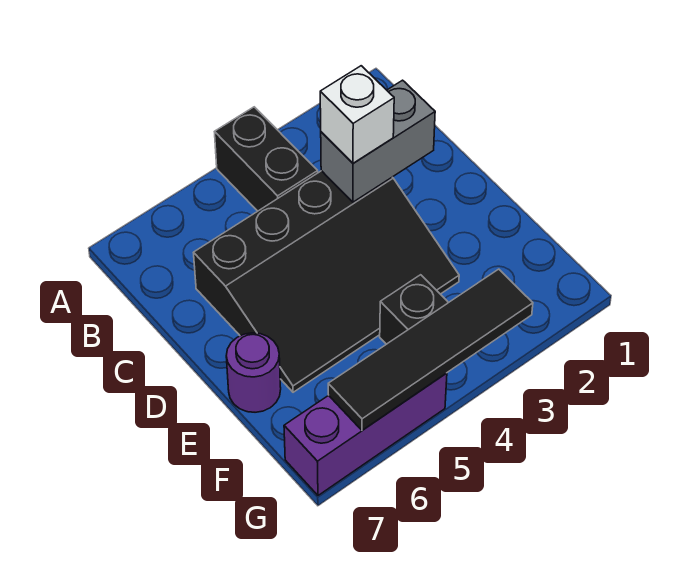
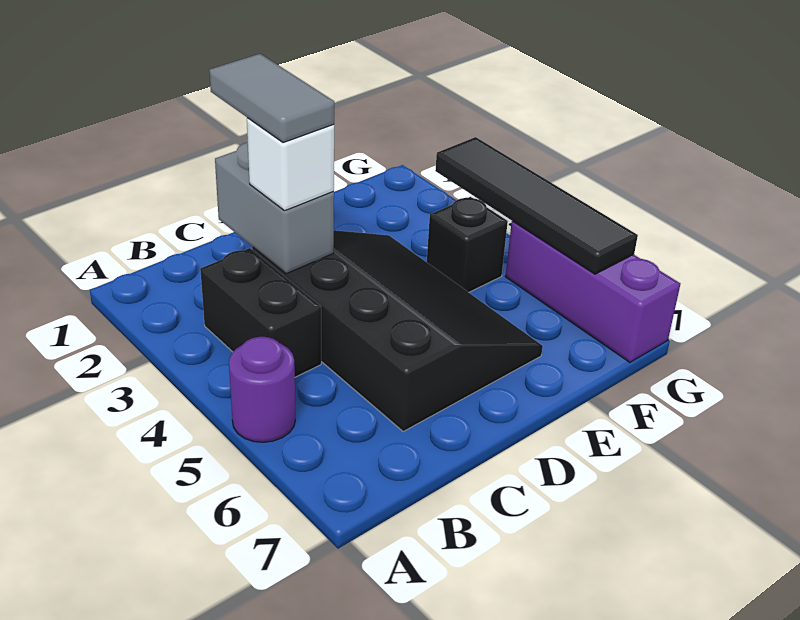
black 1x2 brick [215,107,318,211] -> black 1x2 brick turned to [200,248,321,377]
none -> grey 1x2 tile [209,54,334,143]
purple 1x1 round brick [226,333,281,412] -> purple 1x1 round brick moved to [229,337,295,442]

